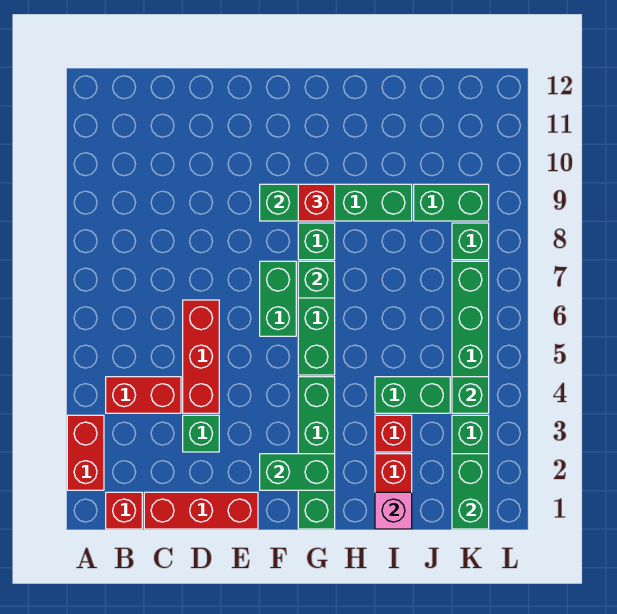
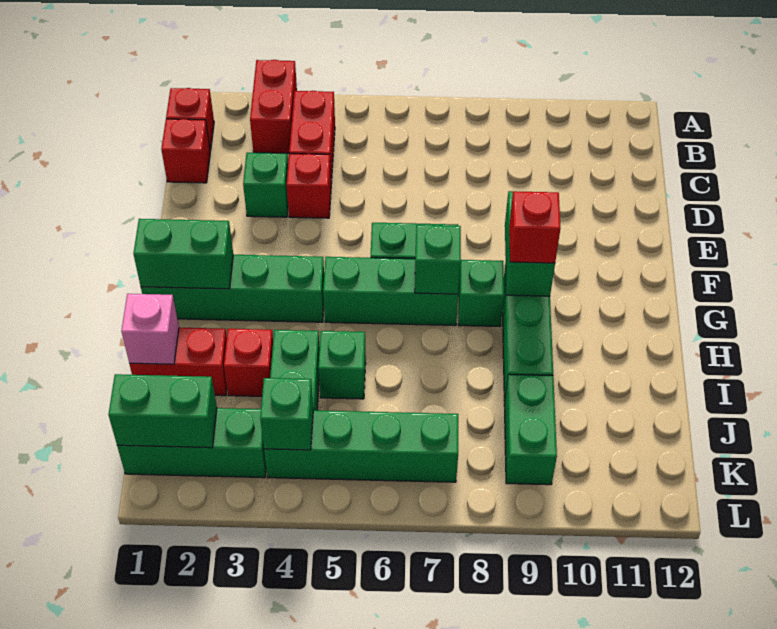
red 1x2 brick [67,415,104,490] -> red 1x2 brick turned to [250,60,297,153]
red 1x3 brick [144,492,258,529] -> red 1x1 brick [161,119,210,183]
red 1x3 brick [183,300,219,413] -> red 1x1 brick [287,154,331,218]
green 1x2 brick [260,454,335,490] -> green 1x2 brick turned to [133,219,233,289]
green 1x1 brick [452,223,489,260] -> green 1x1 brick moved to [318,331,366,399]

